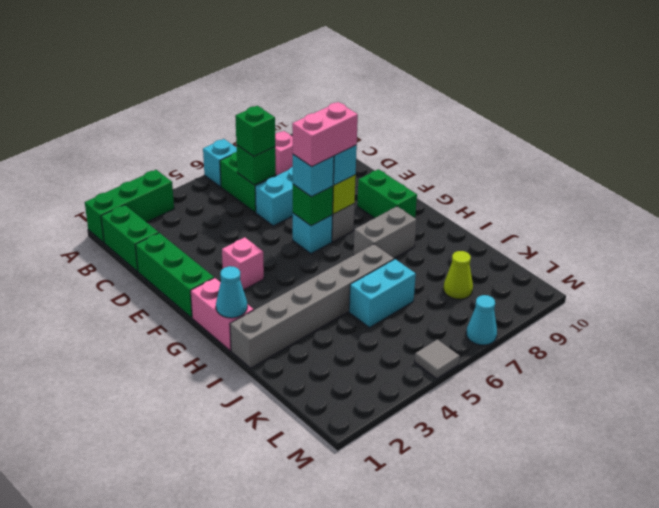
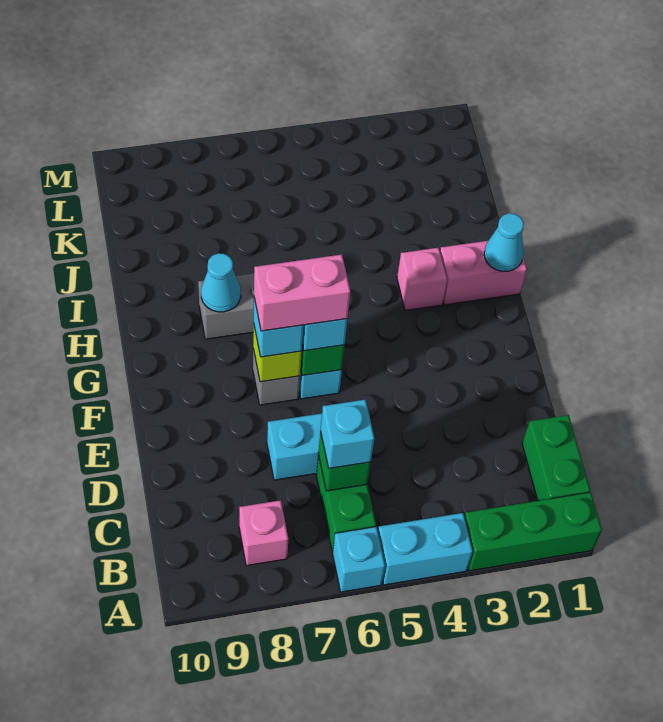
green 1x1 brick [235,106,275,156] -> cyan 1x1 brick [321,400,374,468]
green 1x3 brick [135,233,214,318] -> none
pink 1x1 brick [222,237,264,290] -> pink 1x1 brick moved to [397,248,447,310]
green 1x2 brick [357,169,417,218] -> none
pink 1x2 brick [191,278,254,351] -> pink 1x2 brick turned to [440,241,527,305]
grey 1x6 brick [230,244,394,368] -> none
cyan 1x2 brick [349,259,416,328] -> cyan 1x2 brick moved to [378,513,473,585]
lime 1x1 cone [444,251,473,299] -> none
grey 1x1 tile [415,339,460,379] -> none
cyan 1x1 cone [466,295,497,345] -> cyan 1x1 cone moved to [201,253,241,312]

